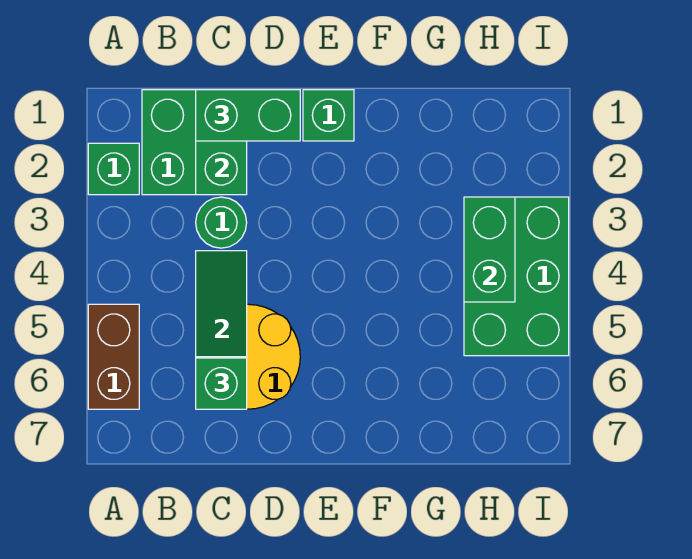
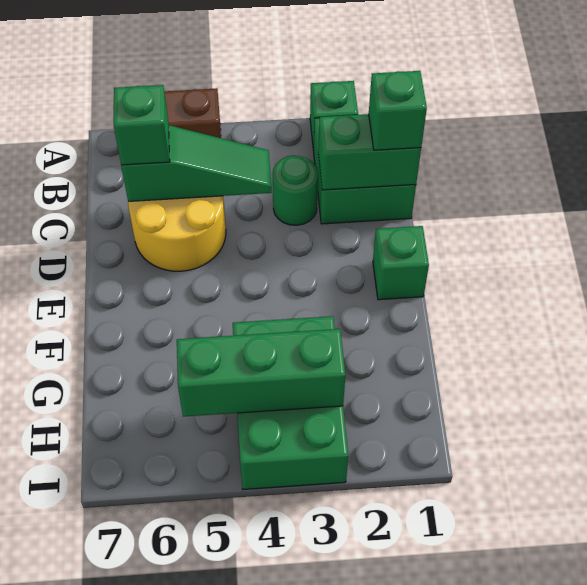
green 1x2 brick [196,90,300,141] -> green 1x1 brick [369,71,427,150]
green 2x3 brick [464,197,569,356] -> green 2x3 brick turned to [233,316,348,489]
green 1x2 brick [464,197,515,302] -> green 1x3 brick [177,329,345,417]

